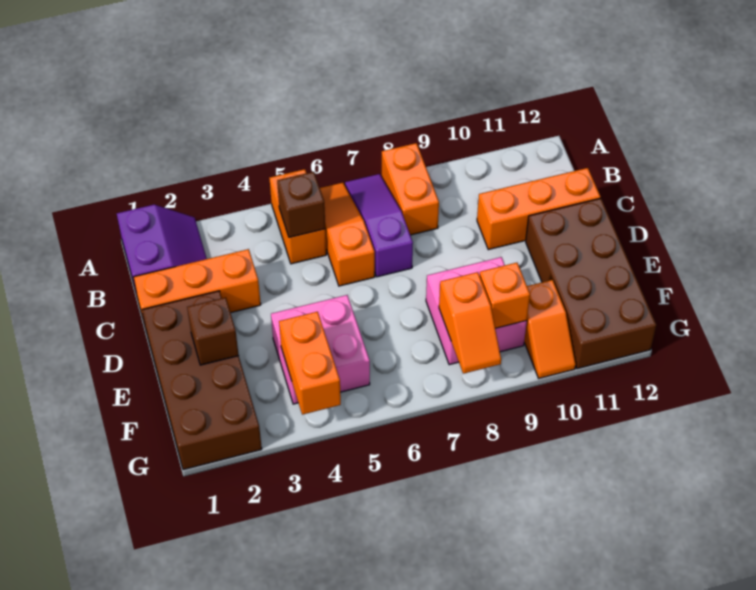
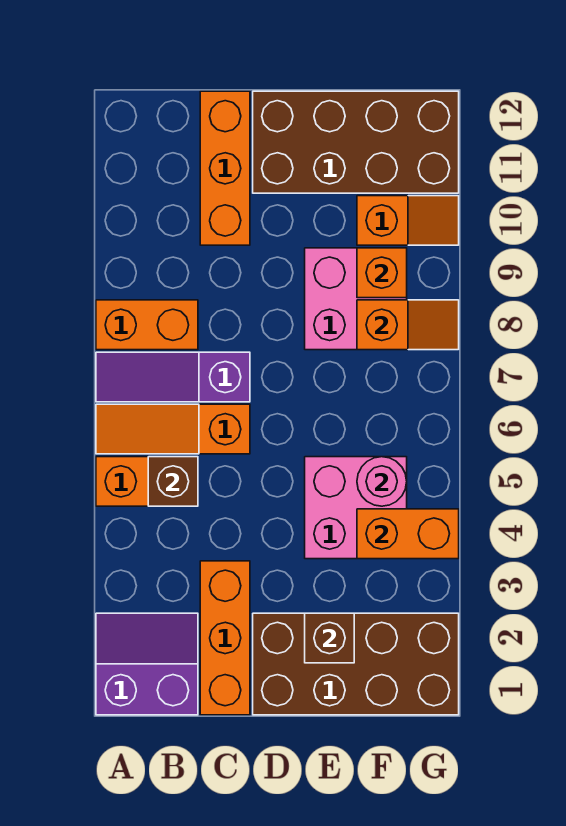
none -> pink 1x1 round brick [357,457,407,506]

